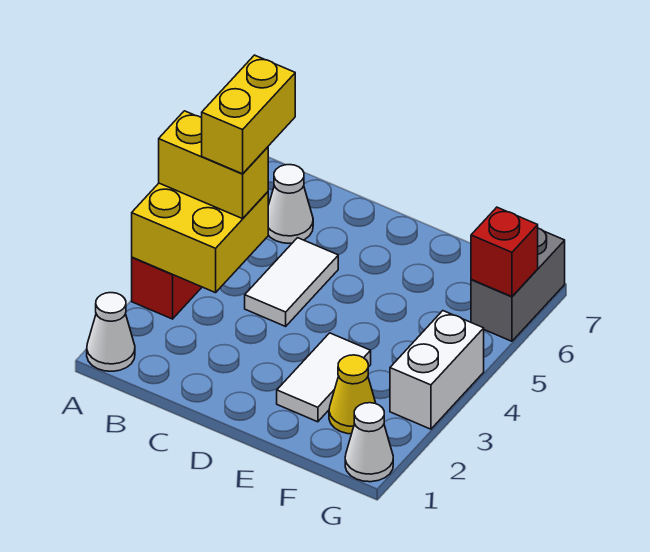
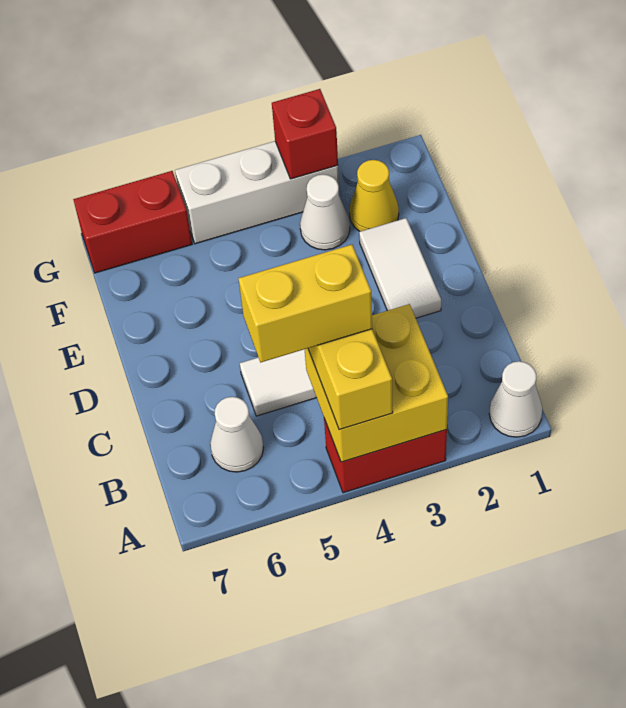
white 1x2 tile [277,333,371,422] -> white 1x2 tile turned to [359,218,441,318]
white 1x1 cone [345,403,393,482] -> white 1x1 cone moved to [300,174,350,250]
white 1x2 brick [390,311,484,429] -> white 1x3 brick [175,141,340,244]
grey 1x2 brick [471,228,565,341] -> red 1x2 brick [73,171,192,273]
red 1x1 brick [471,207,538,297] -> red 1x1 brick moved to [272,89,338,179]

